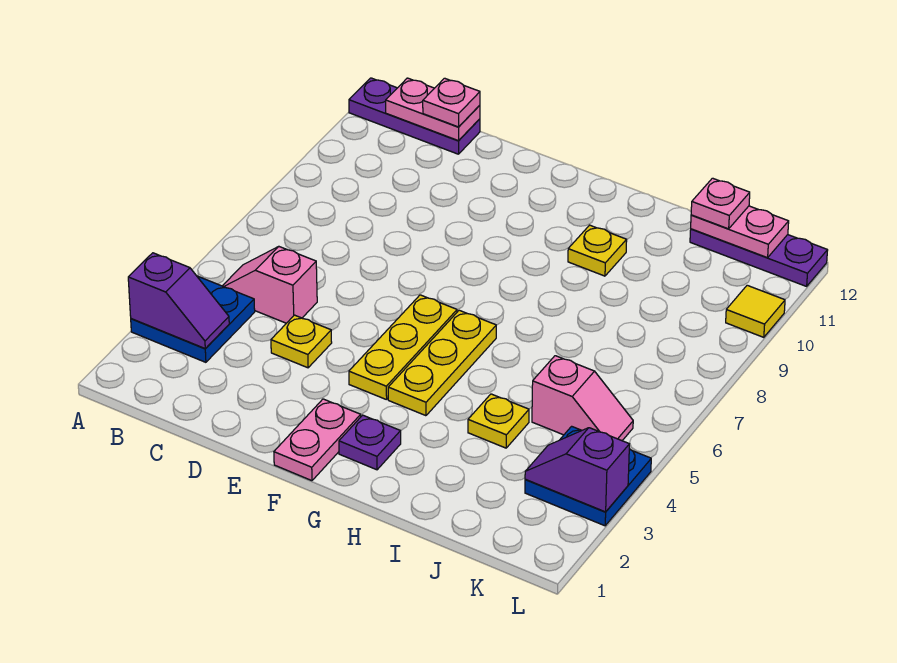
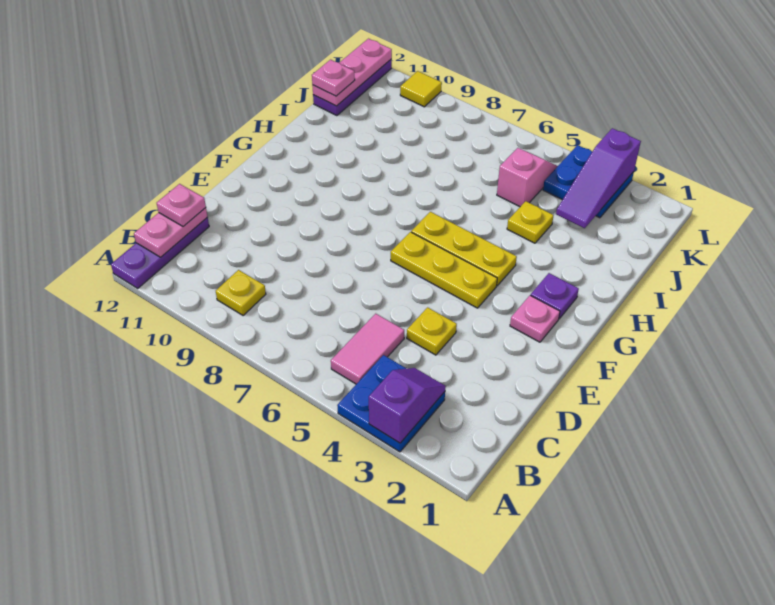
pink 1x2 slope [223,247,317,323] -> pink 1x2 tile [331,314,404,384]
pink 1x2 plate [274,399,361,481] -> pink 1x1 plate [510,295,560,342]
yellow 1x1 plate [568,225,627,276] -> yellow 1x1 plate moved to [216,270,266,316]
pink 1x2 plate [691,206,789,258] -> pink 1x3 plate [312,39,392,106]
purple 1x2 slope [525,428,629,512] -> purple 1x3 slope [556,128,641,228]

